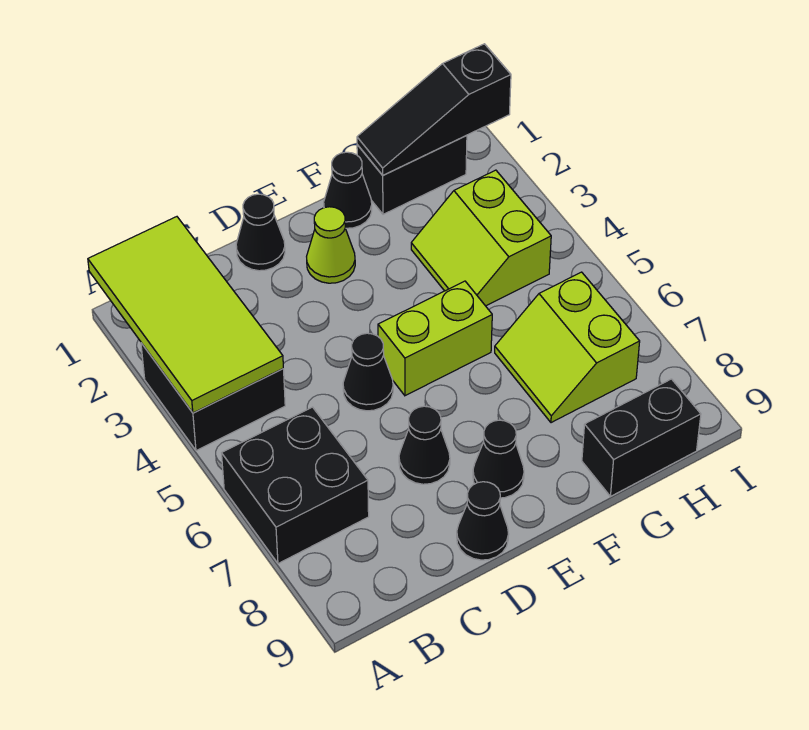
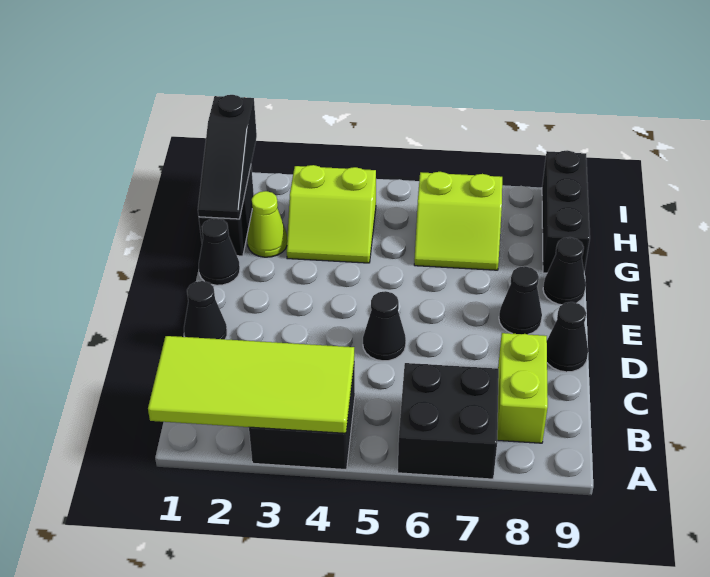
black 1x1 cone [399,406,450,484] -> black 1x1 cone moved to [543,237,586,305]
lime 1x1 cone [307,207,355,283] -> lime 1x1 cone moved to [247,191,287,257]
lime 1x2 brick [378,281,492,396] -> lime 1x2 brick moved to [497,333,548,443]
black 1x2 brick [582,379,701,496] -> black 1x3 brick [542,150,590,273]

